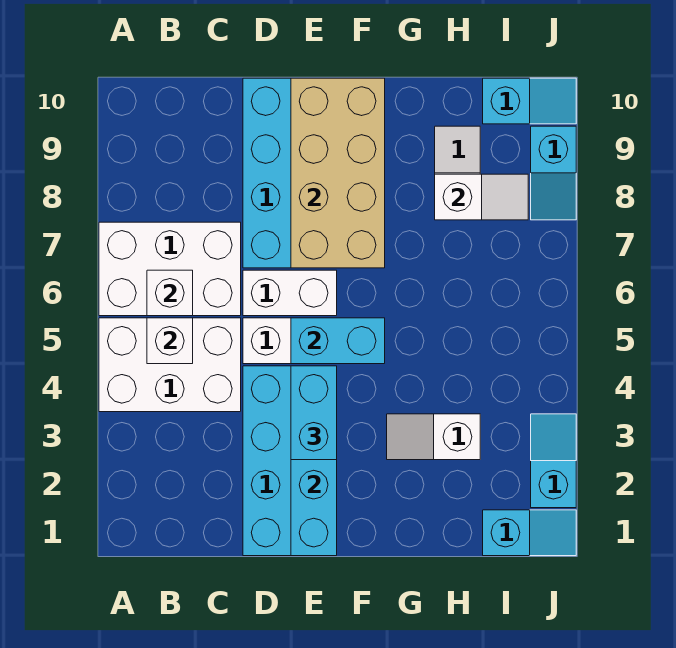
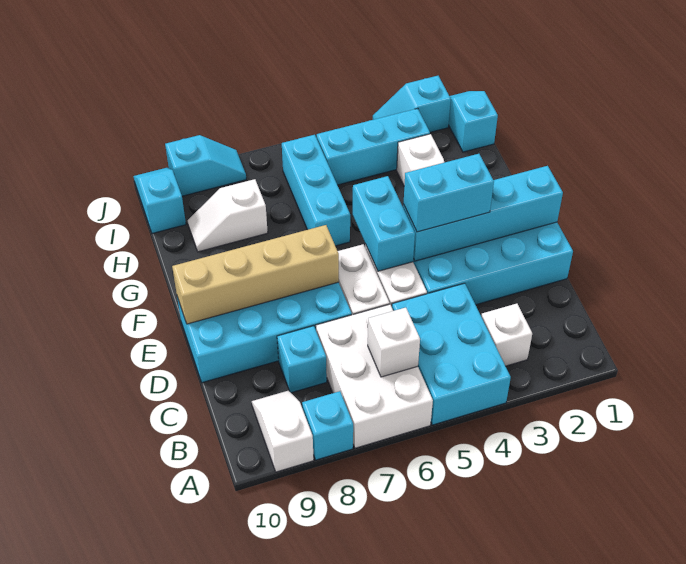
white 2x3 brick [99,318,241,412] -> cyan 2x3 brick [392,283,511,425]
none -> cyan 1x1 brick [302,391,353,460]
white 1x1 brick [147,318,193,364] -> white 1x1 brick moved to [481,304,532,366]
none -> cyan 1x1 brick [277,326,327,393]
tan 2x4 brick [291,78,385,268] -> tan 1x4 brick [172,225,339,324]
none -> cyan 1x3 brick [282,135,350,246]
white 1x2 slope [435,174,528,220] -> white 1x2 slope moved to [252,391,314,472]
none -> cyan 1x3 brick [317,108,430,185]

